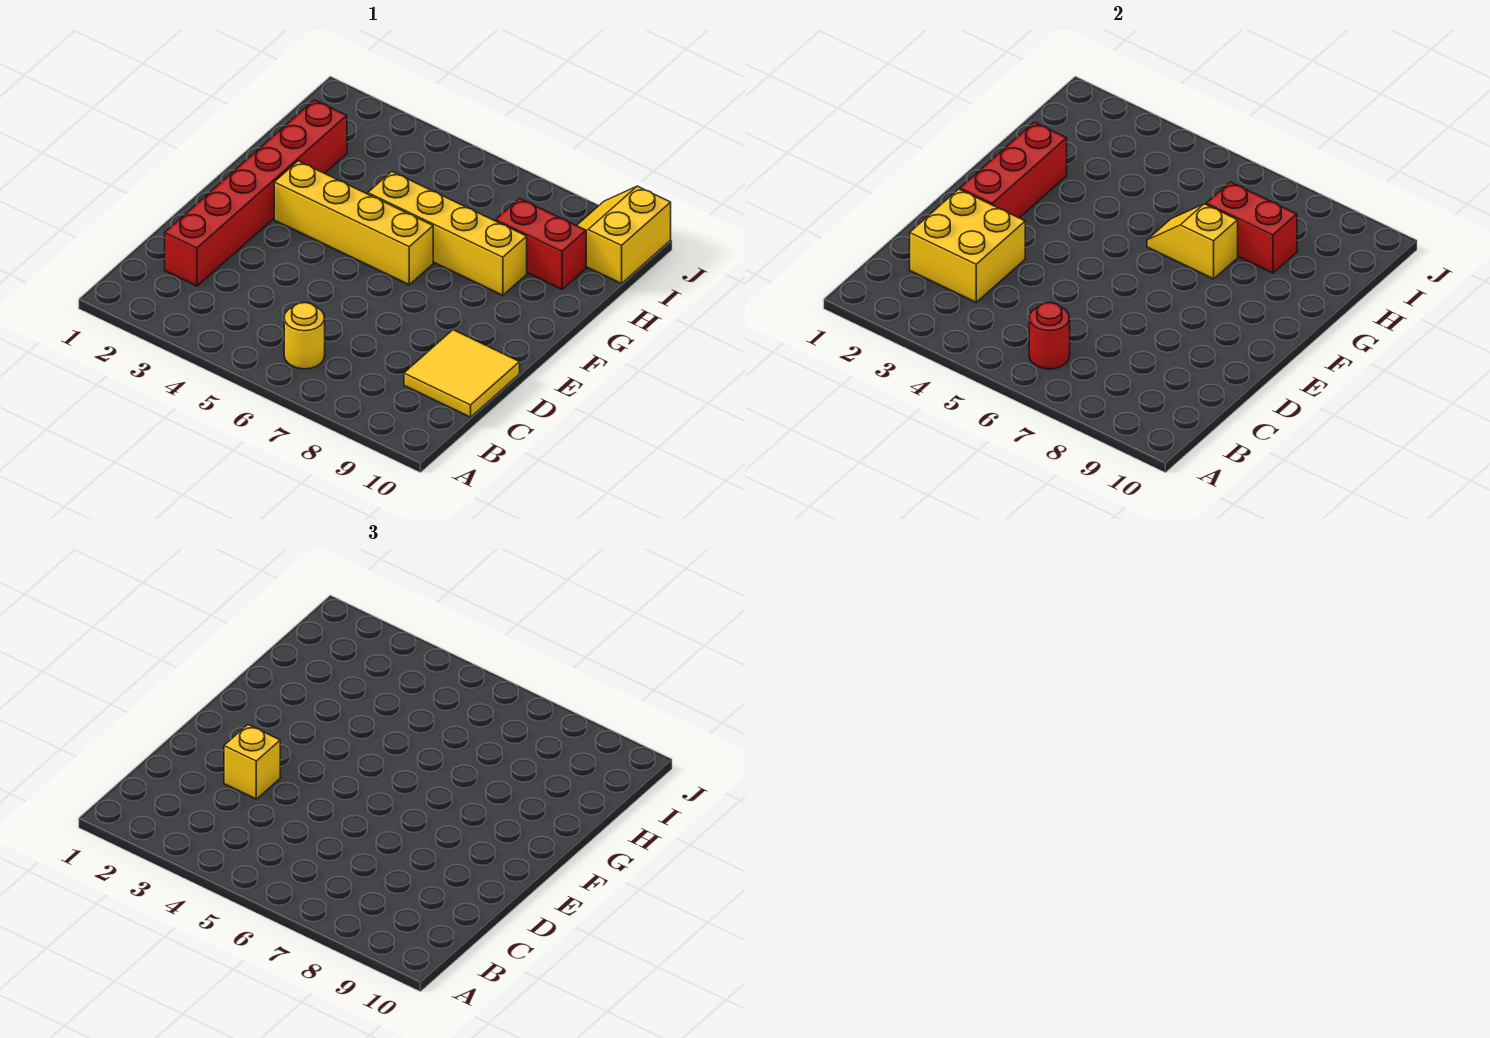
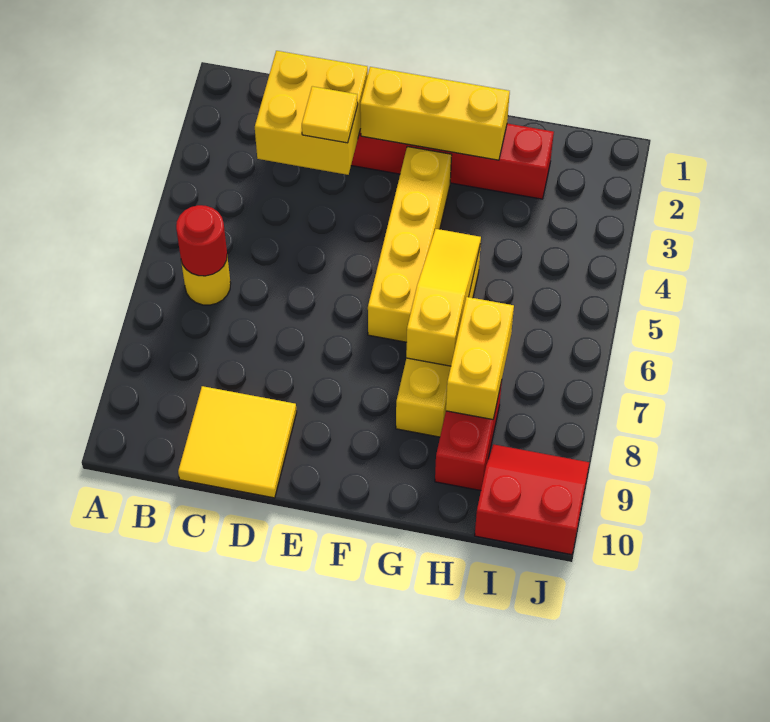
yellow 1x1 brick [224,725,280,799] -> yellow 1x1 tile [302,86,358,143]
red 1x3 brick [960,122,1067,218] -> yellow 1x3 brick [360,67,510,160]
yellow 1x2 slope [1147,204,1238,279] -> yellow 1x3 slope [406,229,481,366]
red 1x2 brick [1206,182,1297,273] -> yellow 1x2 brick [446,297,514,419]
yellow 2x2 slope [577,186,671,284] -> red 2x2 slope [475,444,589,555]

